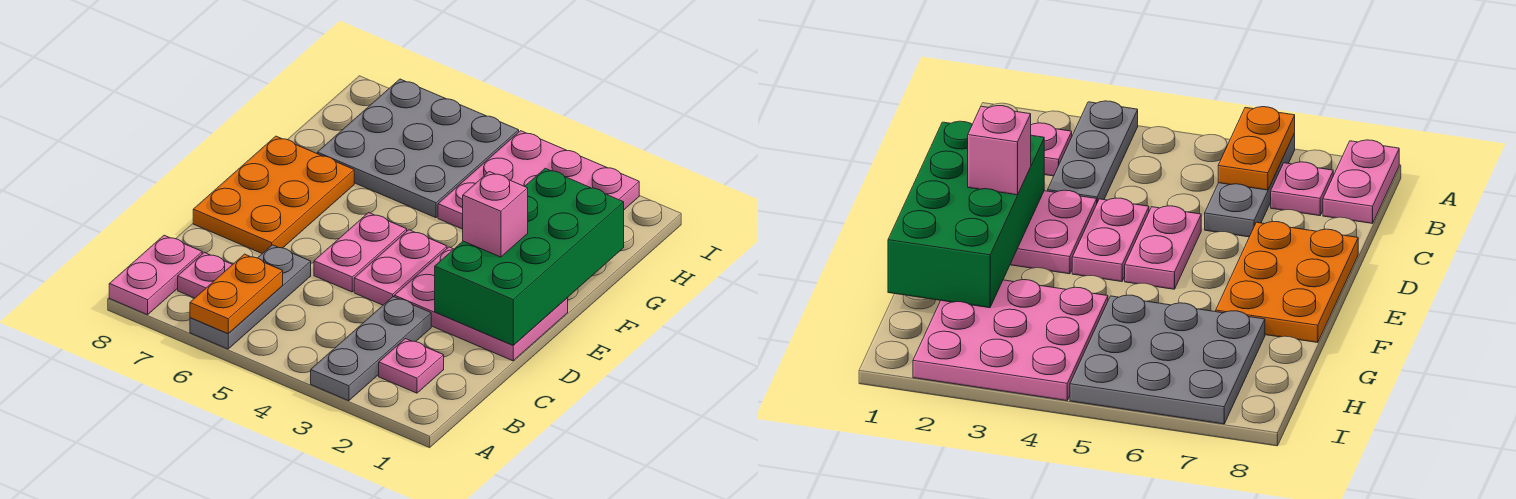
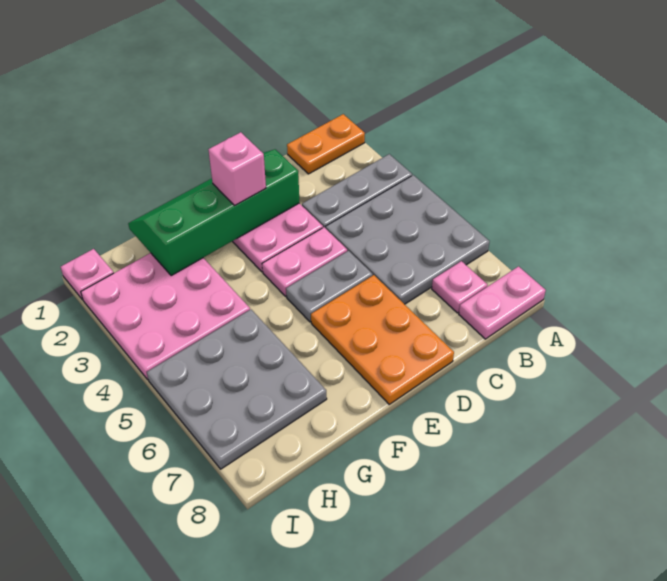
grey 1x3 plate [190,245,311,349] -> grey 3x3 plate [326,175,490,304]
orange 1x2 plate [190,254,283,334] -> orange 1x2 plate moved to [287,114,365,174]
pink 1x1 plate [379,339,444,393] -> pink 1x1 plate moved to [61,249,114,300]
green 2x4 brick [435,168,624,345] -> green 2x4 slope [128,149,299,276]
pink 1x2 plate [314,213,407,292] -> grey 1x2 plate [286,251,373,322]
orange 2x3 plate [193,136,354,254] -> orange 2x3 plate turned to [311,275,454,404]

